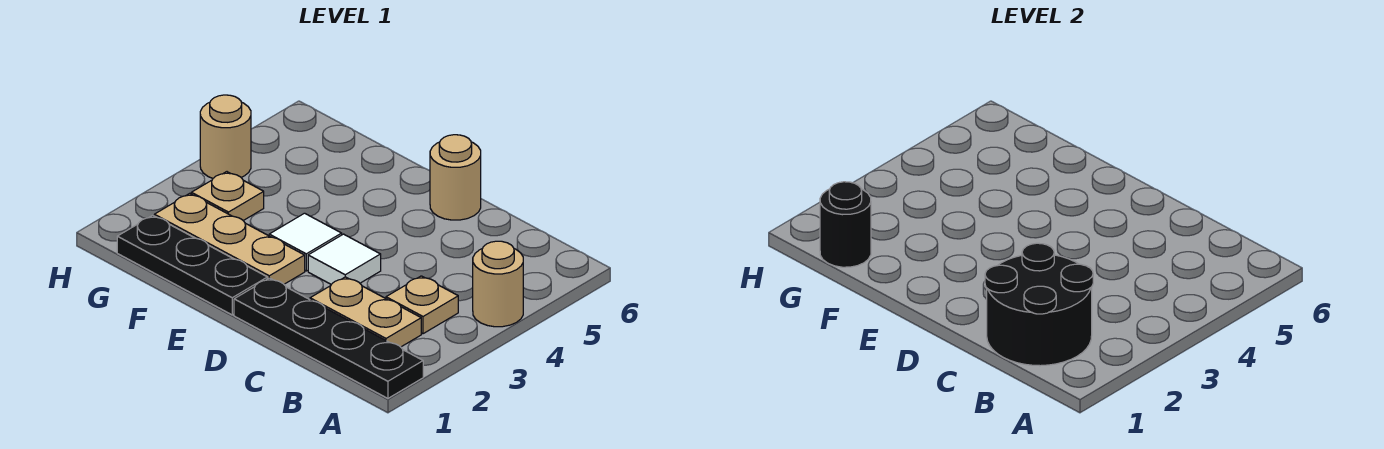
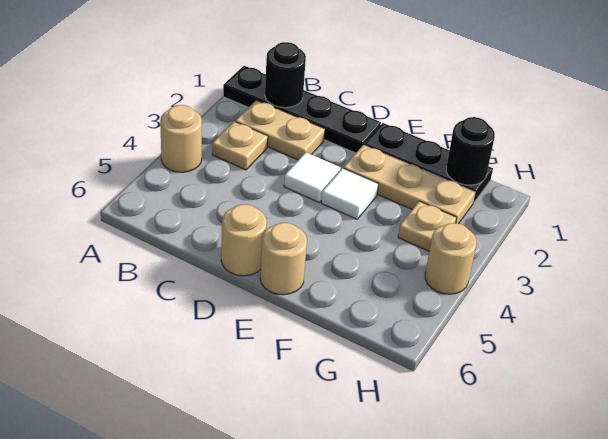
black 2x2 round brick [985,243,1093,366] -> black 1x1 round brick [265,42,306,108]
none -> tan 1x1 round brick [260,222,307,295]

